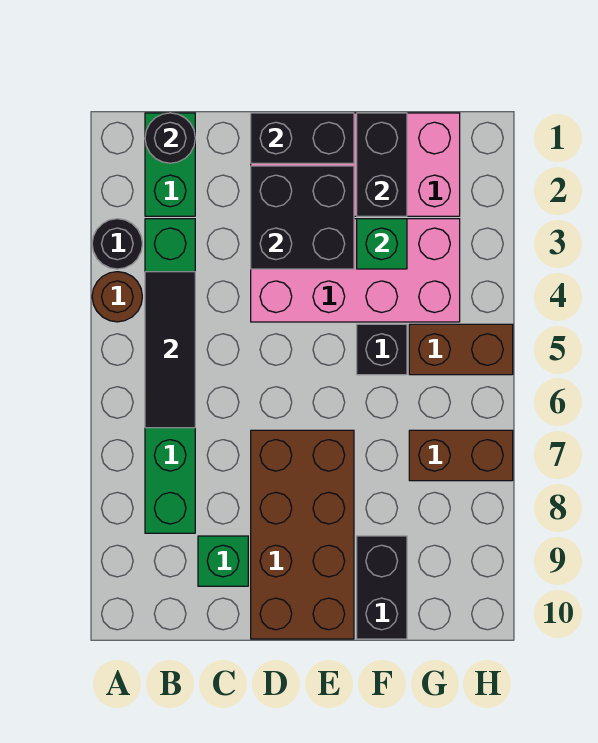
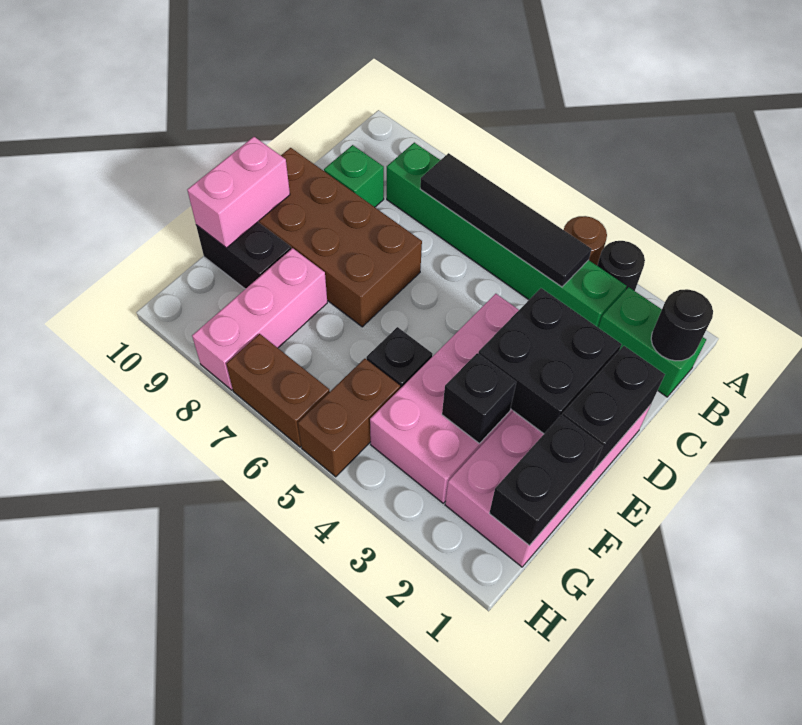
black 1x3 tile [145,272,195,428] -> black 1x4 tile [420,153,592,287]
none -> pink 1x2 brick [187,137,290,248]
black 1x2 brick [357,113,407,216] -> black 1x2 brick turned to [489,415,603,546]
green 1x1 brick [357,219,407,269] -> black 1x1 brick [442,353,516,444]
none -> pink 1x3 brick [192,248,327,390]
brown 1x2 brick [409,430,513,481] -> brown 1x2 brick turned to [226,334,330,447]

